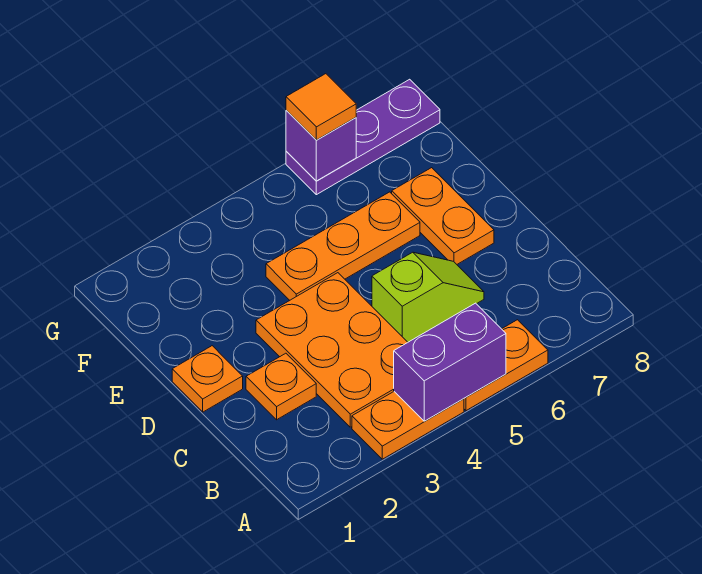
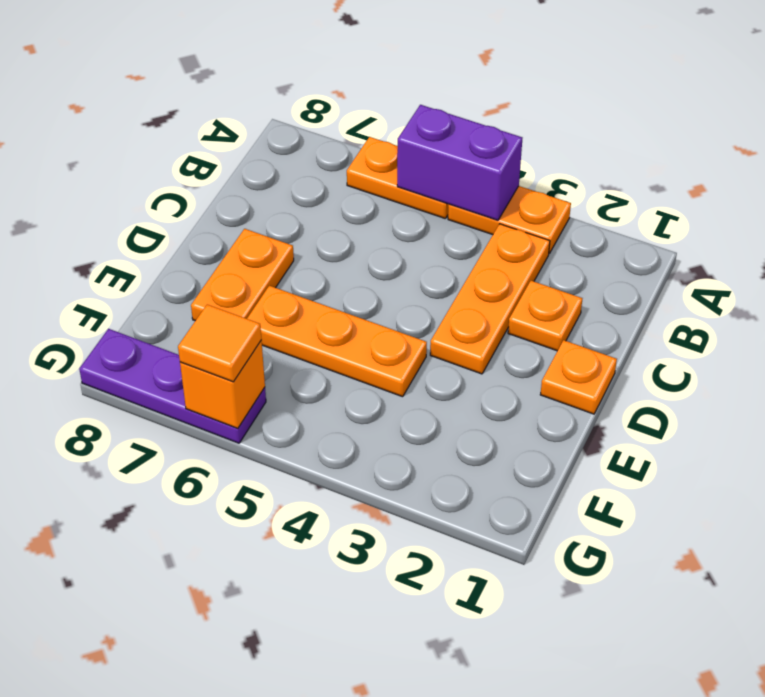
orange 2x3 plate [256,273,408,427] -> orange 1x3 plate [430,224,550,374]
lime 1x2 slope [372,252,484,342] -> none
purple 1x1 brick [286,111,356,181] -> orange 1x1 brick [180,340,265,428]

